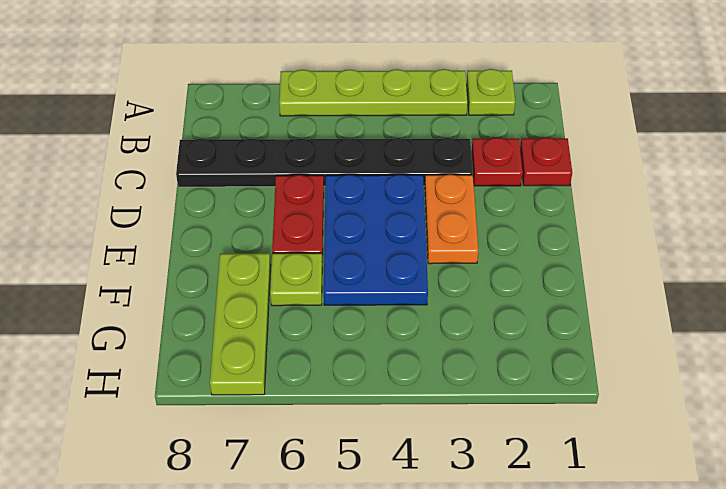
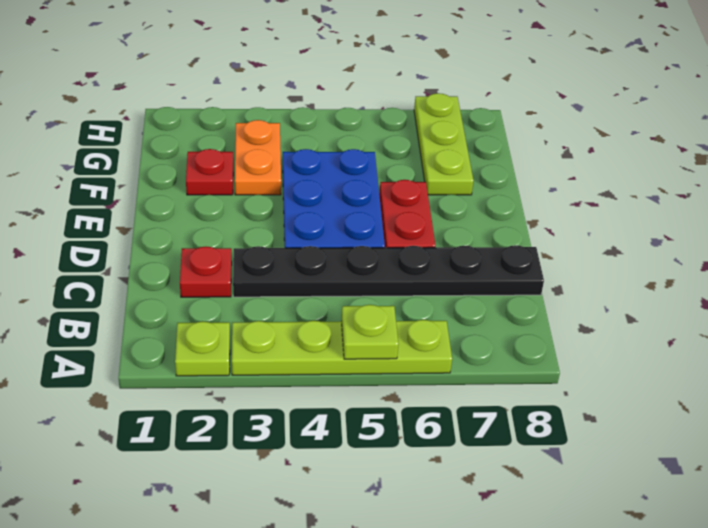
red 1x1 plate [520,138,572,186] -> red 1x1 plate moved to [186,149,233,195]
orange 1x2 plate [425,175,478,264] -> orange 1x2 plate moved to [235,120,281,195]
lime 1x1 plate [270,253,322,306] -> lime 1x1 plate moved to [342,305,398,359]

